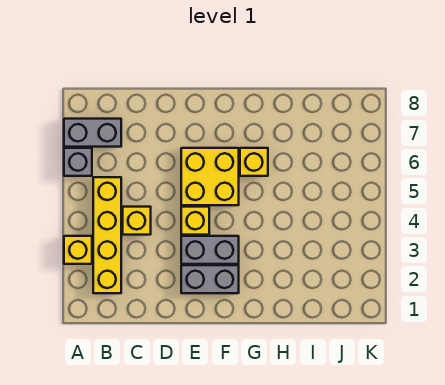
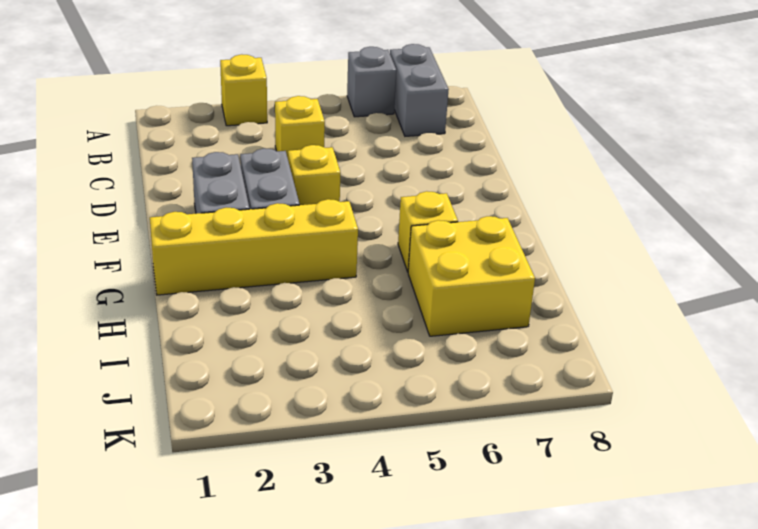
yellow 1x4 brick [93,177,121,293] -> yellow 1x4 brick moved to [150,199,358,295]
yellow 2x2 brick [181,148,239,205] -> yellow 2x2 brick moved to [408,216,535,336]

